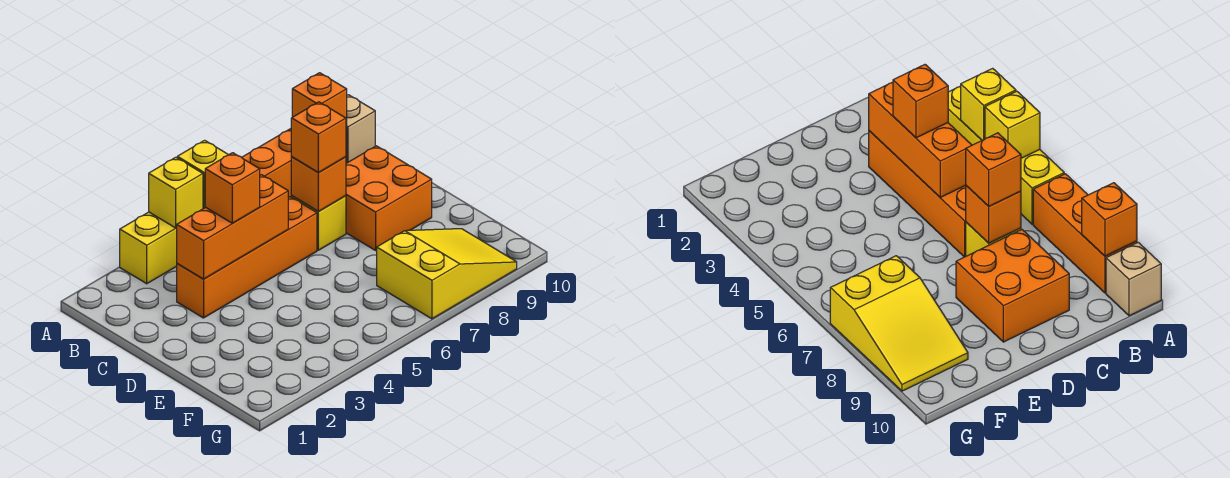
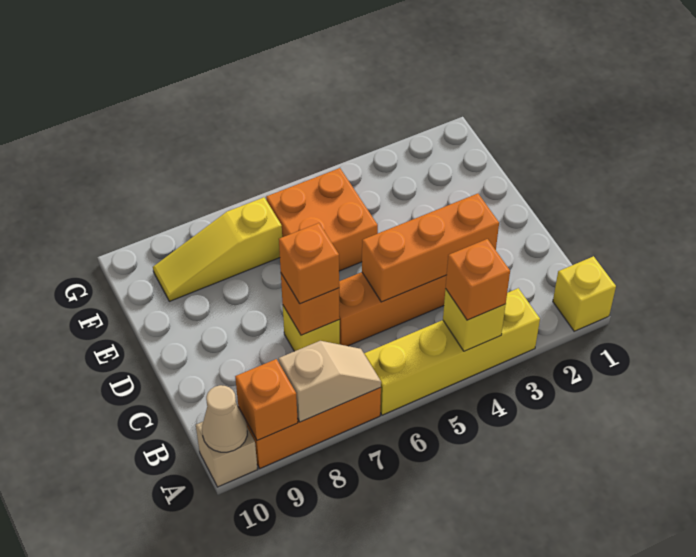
yellow 1x1 brick [177,140,228,209] -> yellow 1x1 brick moved to [553,256,616,331]
none -> tan 1x2 slope [279,341,381,422]
none -> tan 1x1 cone [202,385,247,452]
orange 1x1 brick [205,153,260,223] -> orange 1x1 brick moved to [446,239,510,320]
orange 2x2 brick [346,146,432,250] -> orange 2x2 brick moved to [266,168,378,271]
yellow 2x3 slope [377,229,517,319] -> yellow 1x3 slope [153,197,282,301]

